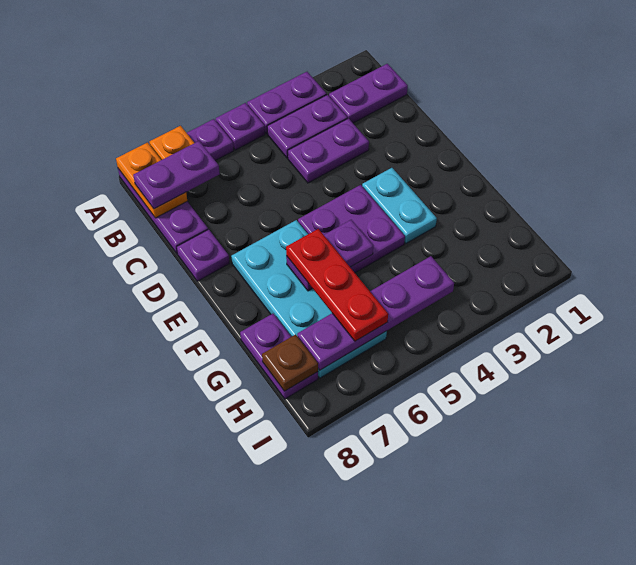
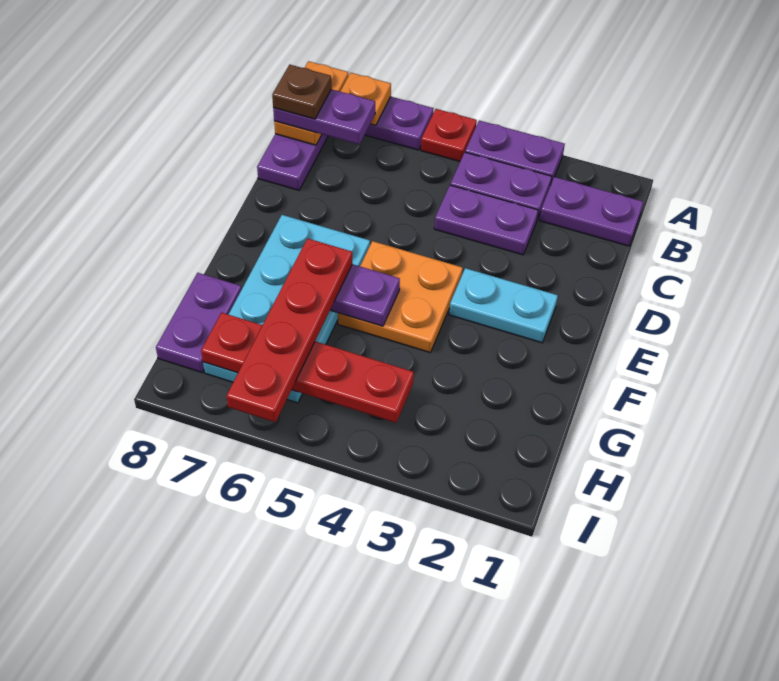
purple 1x1 plate [216,103,265,150] -> red 1x1 plate [421,109,477,161]
purple 1x1 plate [177,229,230,281] -> none
cyan 1x2 plate [362,168,437,243] -> cyan 1x2 plate turned to [449,268,558,343]
purple 2x2 plate [298,185,405,273] -> orange 2x2 plate [338,241,463,352]
red 1x3 plate [286,229,388,341] -> red 1x4 plate [227,238,352,422]
purple 1x4 plate [297,256,454,370] -> red 1x4 plate [201,313,414,423]
brown 1x1 plate [262,335,318,391] -> brown 1x1 plate moved to [272,65,331,119]

